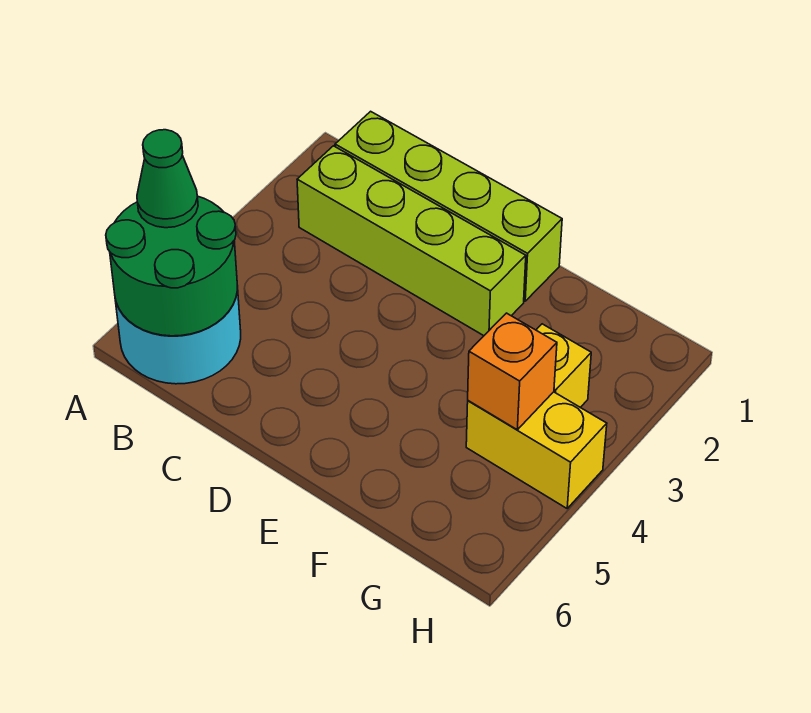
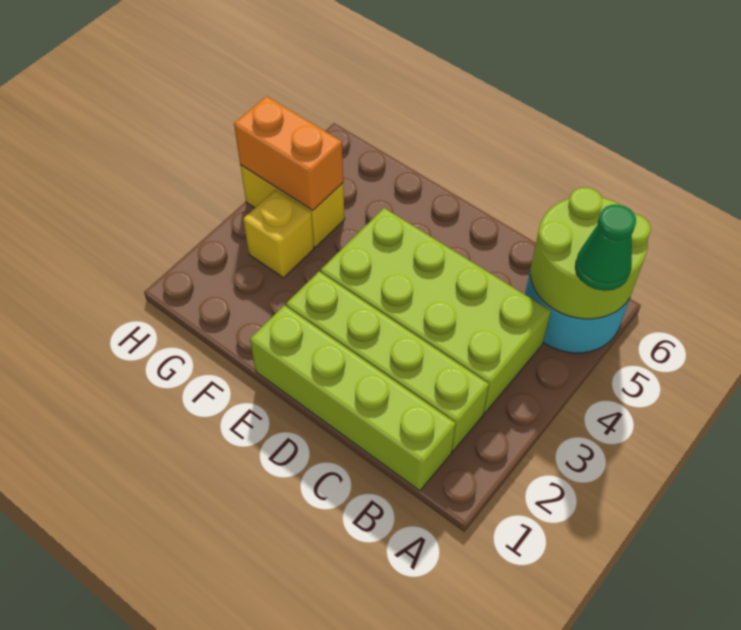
green 2x2 round brick [106,196,237,336] -> lime 2x2 round brick [530,188,651,319]
none -> lime 2x4 brick [321,208,551,414]
orange 1x1 brick [468,313,557,430] -> orange 1x2 brick [234,96,343,211]

